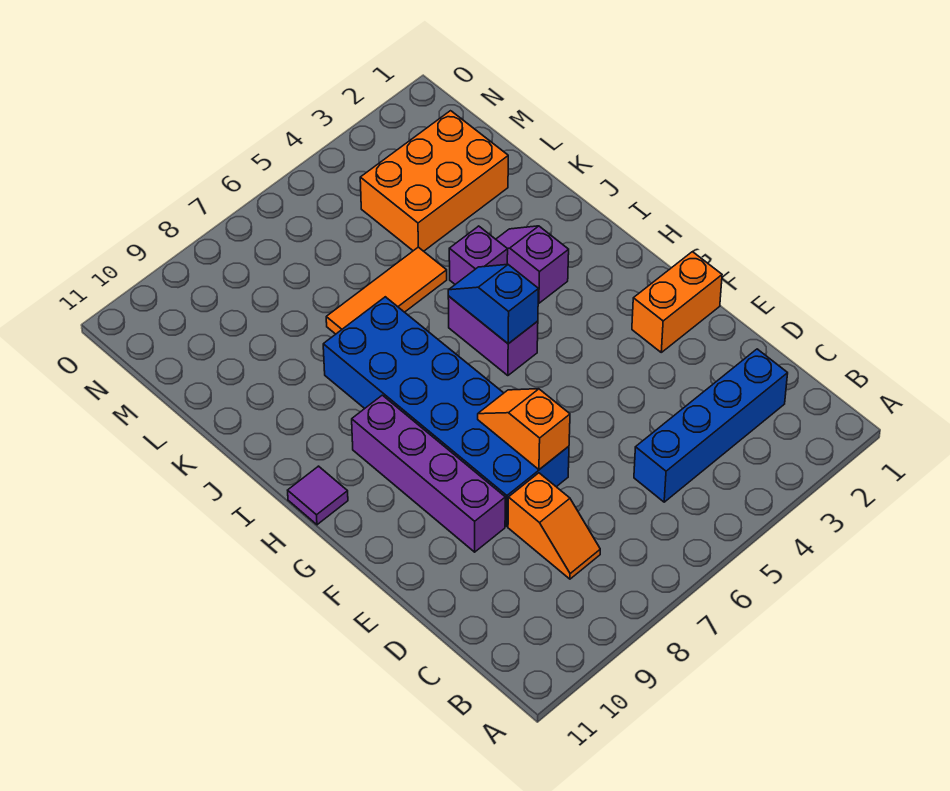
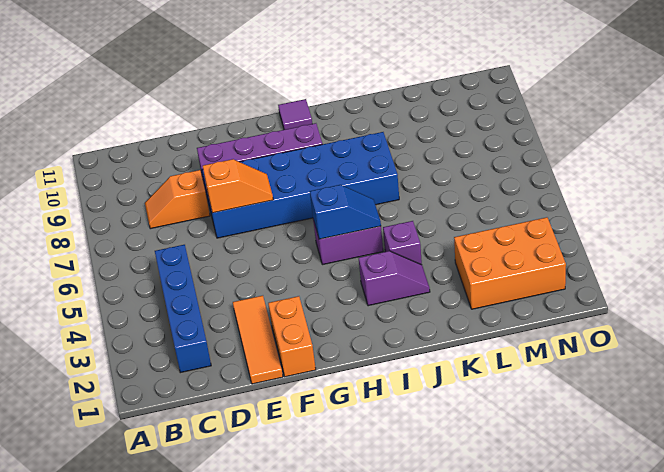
orange 1x3 tile [326,247,447,334] -> orange 1x3 tile moved to [233,296,283,384]
orange 2x3 brick [360,111,508,251] -> orange 2x3 brick turned to [454,217,566,309]

